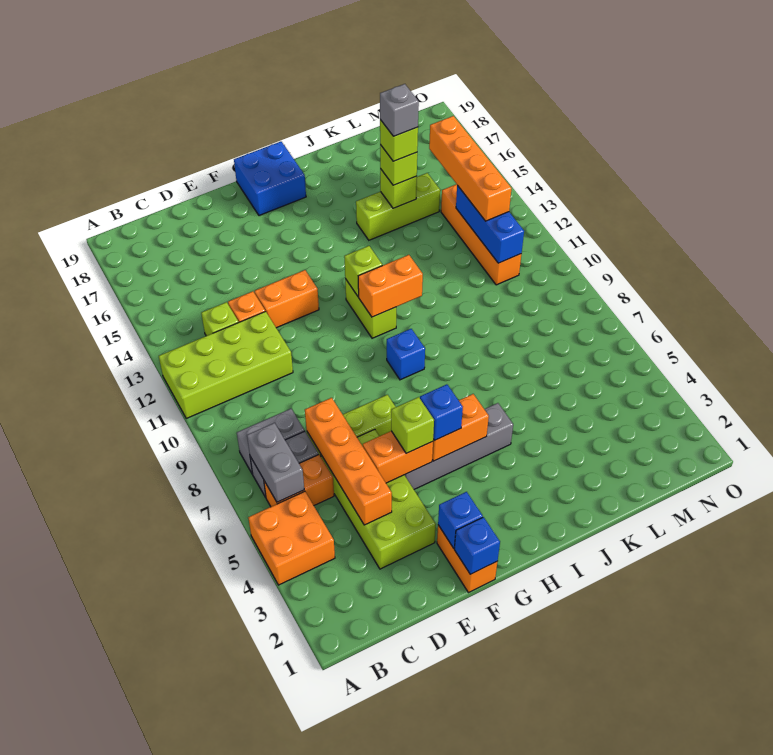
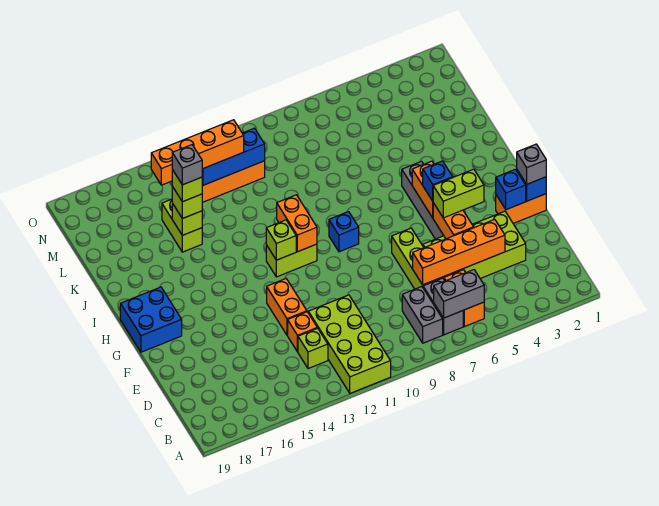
orange 2x2 brick [248,491,335,585] -> none
none -> grey 1x1 brick [517,144,546,184]
lime 1x1 brick [391,397,434,453] -> lime 1x2 brick [433,169,484,218]
lime 1x3 brick [356,173,440,240] -> lime 1x2 brick [162,199,202,252]

